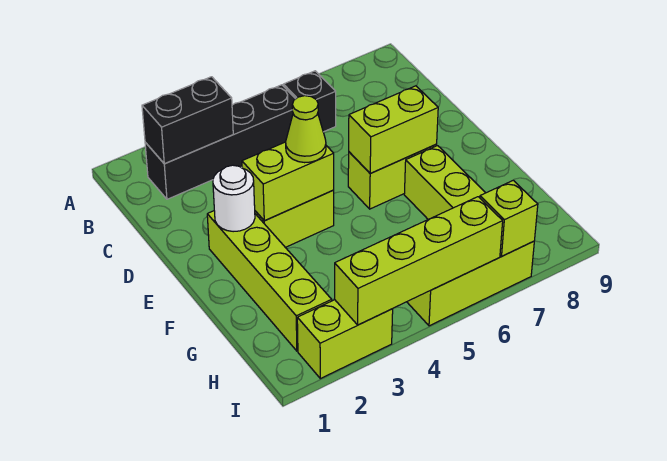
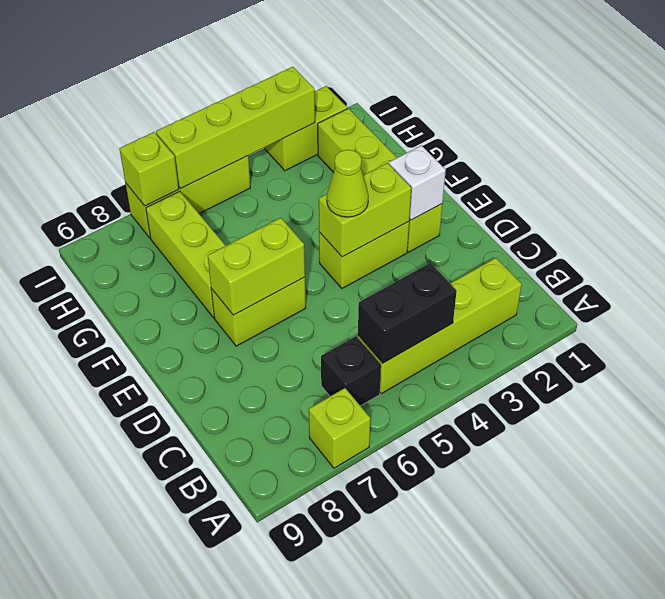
none -> lime 1x1 brick [309,388,370,468]
black 1x4 brick [145,85,295,199] -> lime 1x4 brick [358,258,522,394]
black 1x2 brick [142,77,233,164] -> black 1x2 brick moved to [358,263,457,363]
white 1x1 round brick [213,165,255,232] -> white 1x1 brick [389,145,446,220]

